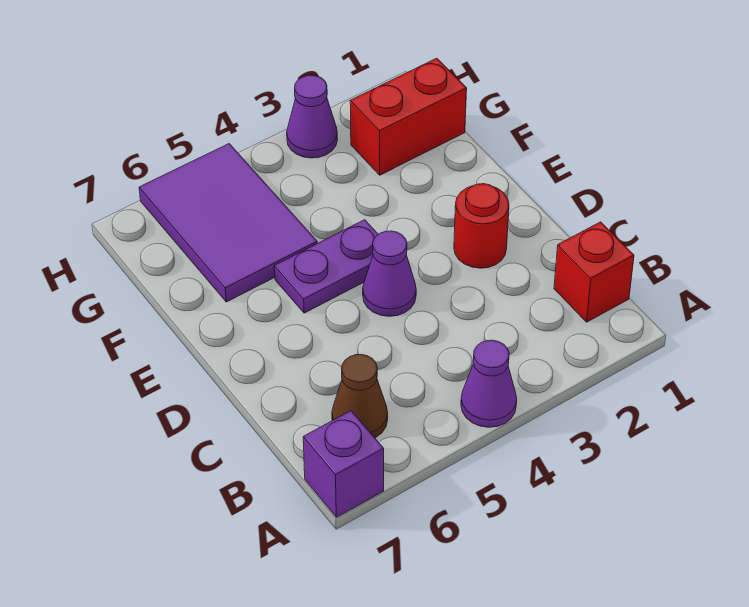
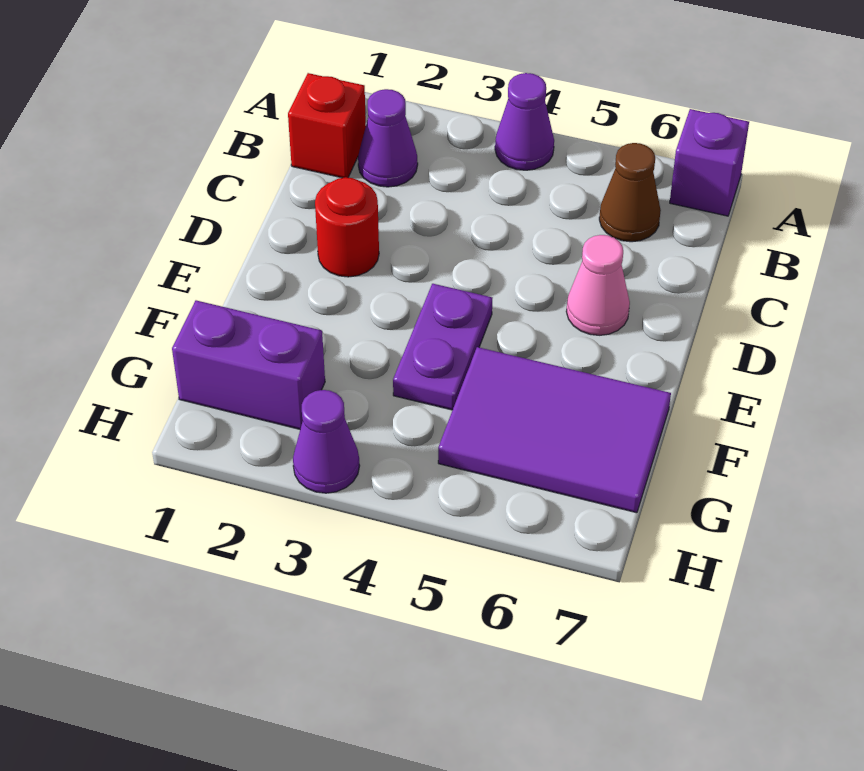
purple 1x1 cone [363,231,416,316] -> purple 1x1 cone moved to [358,89,418,187]
none -> pink 1x1 cone [566,235,630,335]
purple 1x2 plate [274,220,378,313] -> purple 1x2 plate turned to [393,284,492,410]
purple 2x3 tile [139,144,317,302] -> purple 2x3 tile turned to [438,347,671,513]
red 1x2 brick [350,58,467,175] -> purple 1x2 brick [172,300,325,429]

